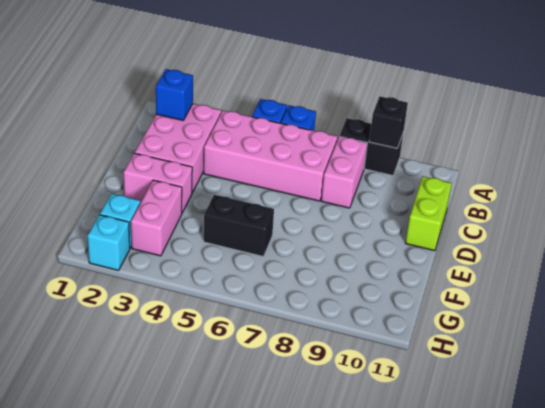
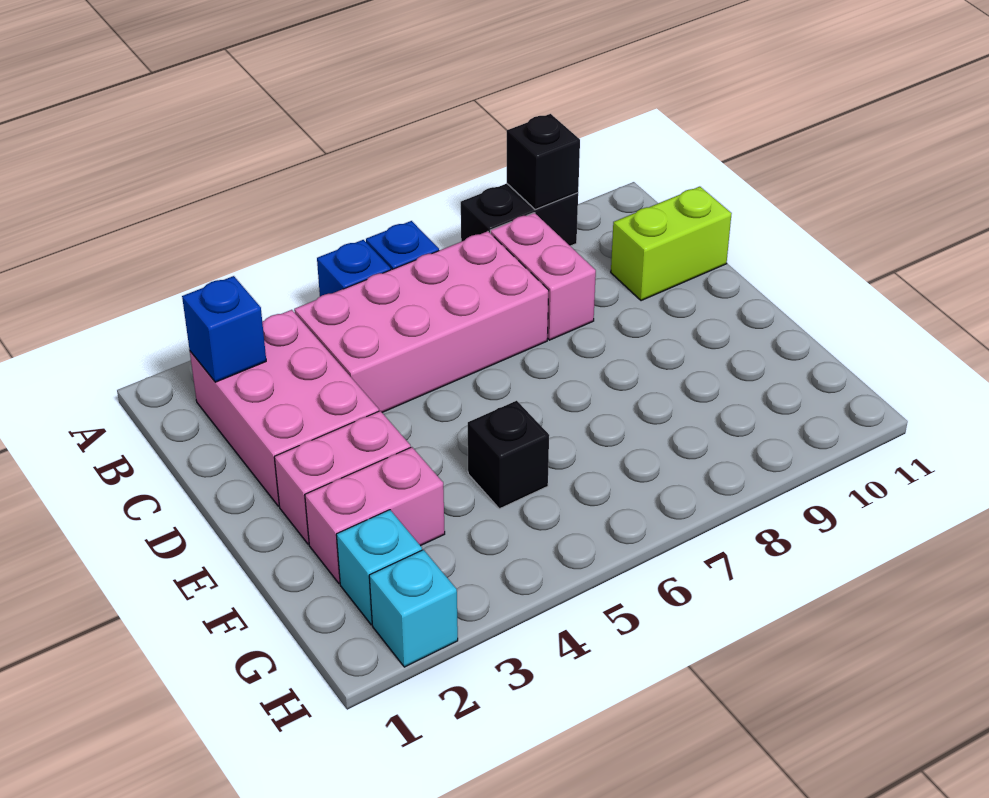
lime 1x2 brick [406,176,452,251] -> lime 1x2 brick turned to [611,187,732,301]
pink 1x2 brick [131,180,182,256] -> pink 1x2 brick turned to [305,447,445,583]
black 1x2 brick [204,195,274,257] -> black 1x1 brick [468,401,549,509]

